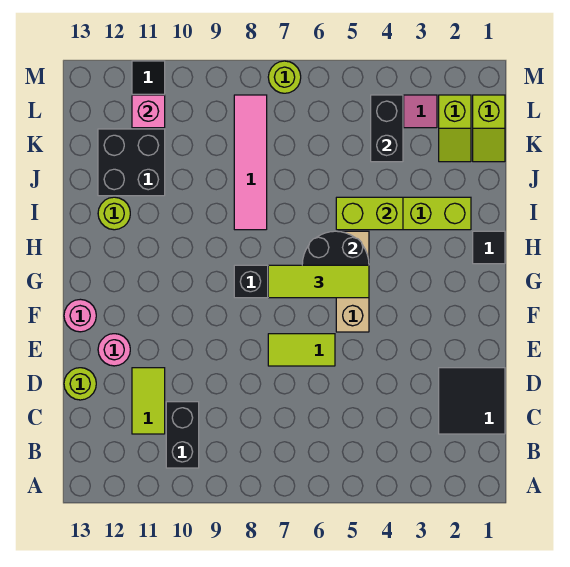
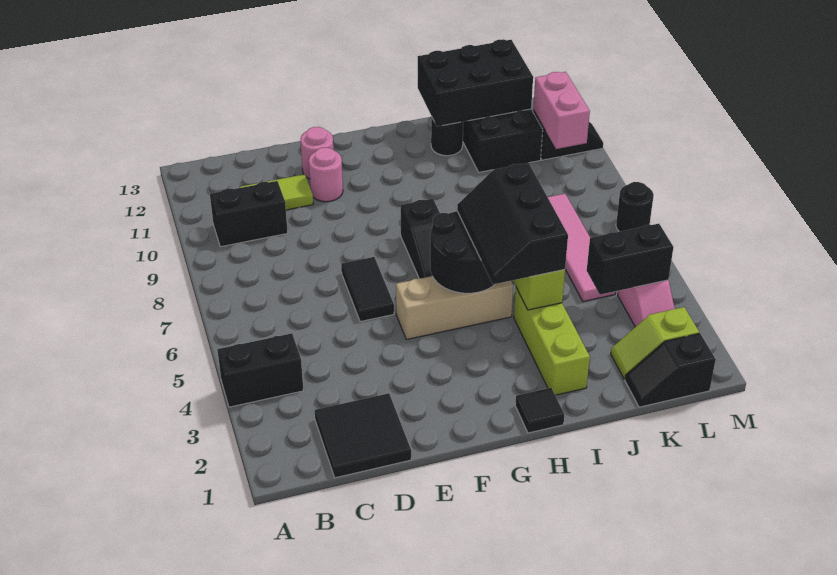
none -> black 1x2 brick [217,333,303,407]
lime 1x1 round brick [64,368,96,400] -> none
lime 1x2 tile [268,334,335,366] -> black 1x2 tile [341,257,394,322]
pink 1x1 round brick [64,299,96,332] -> pink 1x1 round brick moved to [309,148,343,202]
lime 1x3 tile [268,265,369,298] -> none
none -> black 2x3 slope [457,163,568,284]
pink 1x4 tile [234,95,267,230] -> pink 1x4 tile turned to [548,194,616,301]
lime 1x1 round brick [98,197,130,230] -> black 1x1 round brick [431,116,463,156]
none -> black 2x3 brick [418,39,533,126]
lime 1x2 slope [473,95,505,162] -> black 1x2 slope [625,333,716,407]
pink 1x1 brick [132,95,165,128] -> pink 1x2 brick [533,72,590,149]
lime 1x1 round brick [268,61,301,93] -> black 1x1 round brick [616,182,654,232]

